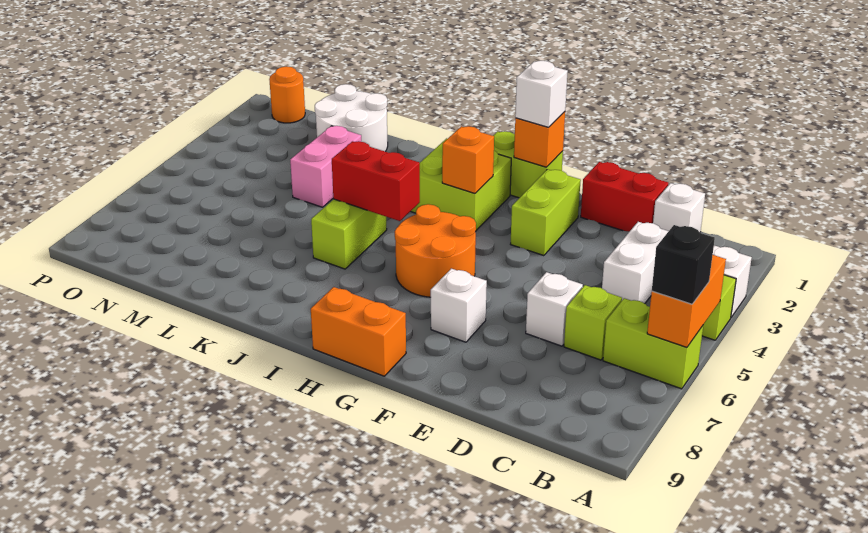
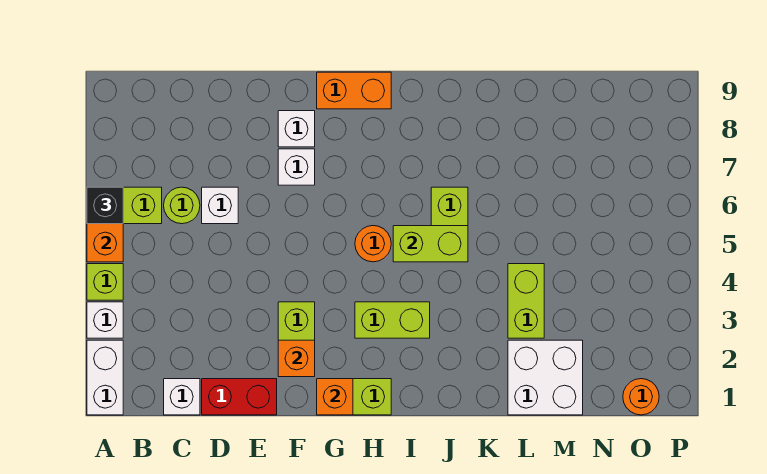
white 1x2 brick [602,222,668,303] -> white 1x2 brick moved to [87,340,123,415]
lime 1x1 brick [564,285,622,360] -> lime 1x1 round brick [164,187,200,224]
white 1x1 brick [515,61,568,127] -> white 1x1 brick moved to [278,111,315,147]
orange 2x2 round brick [395,204,476,297] -> orange 1x1 round brick [355,226,391,262]
lime 2x2 brick [410,138,511,232] -> lime 1x2 brick [355,302,430,338]
orange 1x1 brick [442,126,494,193] -> orange 1x1 brick moved to [278,340,315,377]
red 1x2 brick [332,141,420,221] -> lime 1x2 brick [393,226,468,262]
white 2x2 round brick [315,84,388,152] -> white 2x2 brick [508,340,583,415]
pink 1x2 brick [290,126,361,207] -> lime 1x2 brick [508,264,544,338]

